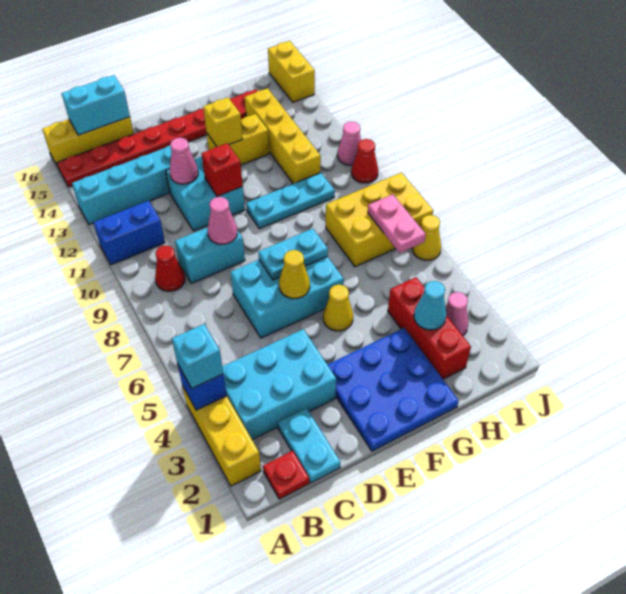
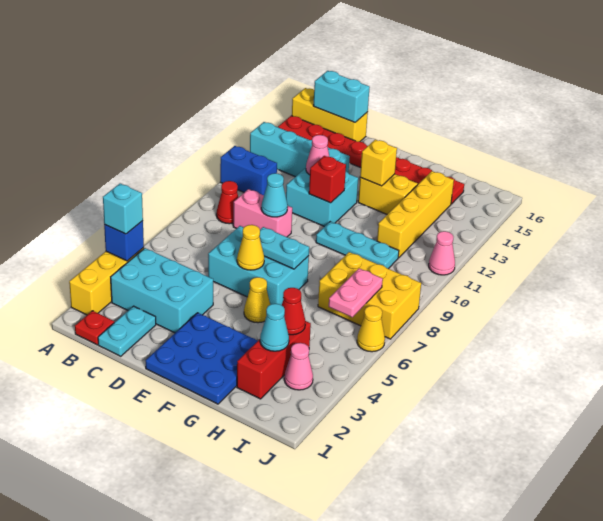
cyan 1x2 brick [175,227,245,283] -> pink 1x2 brick [233,189,292,237]
pink 1x1 cone [208,197,237,244] -> cyan 1x1 cone [261,173,288,217]
red 1x1 cone [351,139,378,183] -> red 1x1 cone moved to [282,288,305,335]
yellow 1x2 brick [268,41,315,102] -> none

